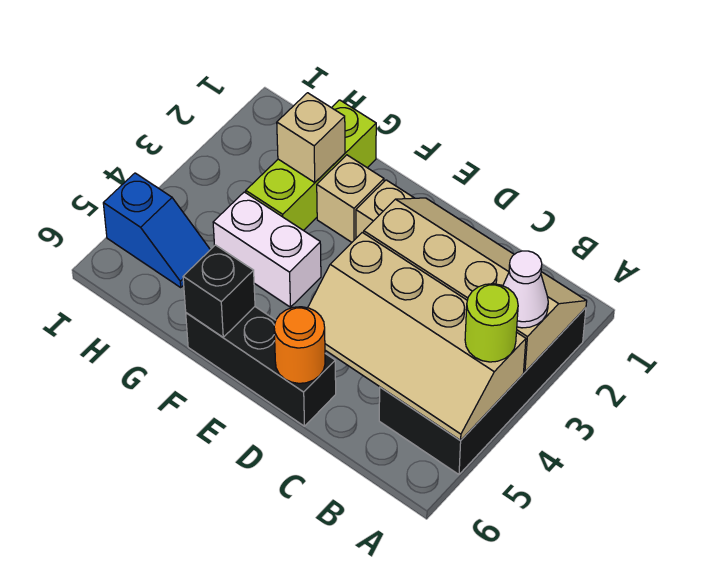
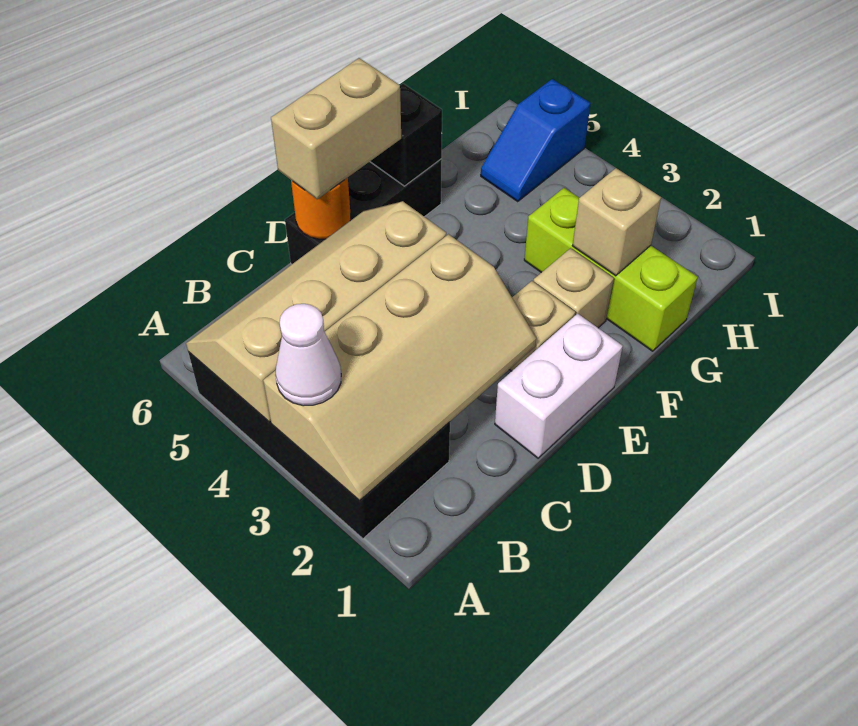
lime 1x1 round brick [465,284,518,362] -> none
none -> tan 1x2 brick [271,58,401,199]
white 1x2 brick [213,192,321,307] -> white 1x2 brick moved to [495,313,623,458]

